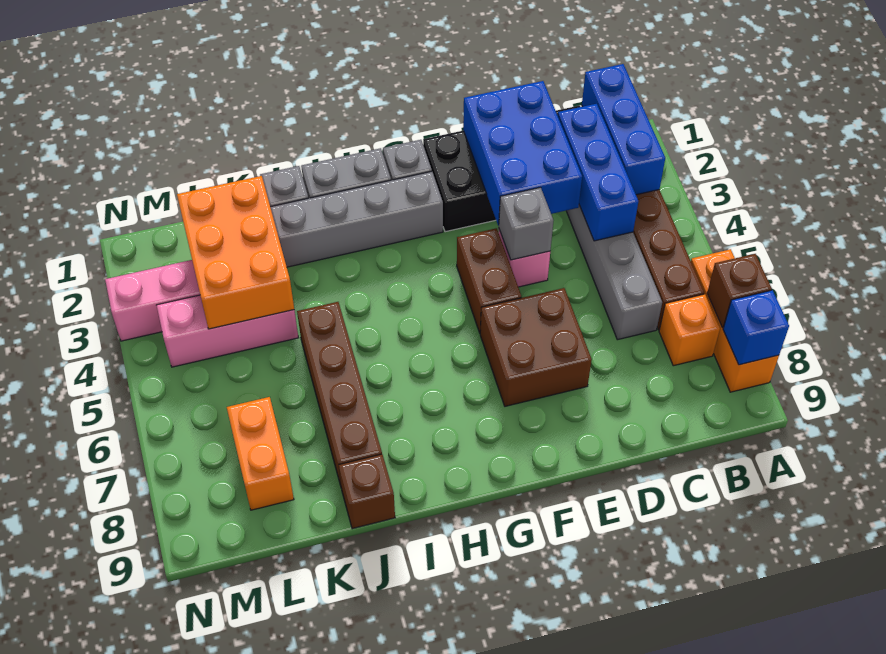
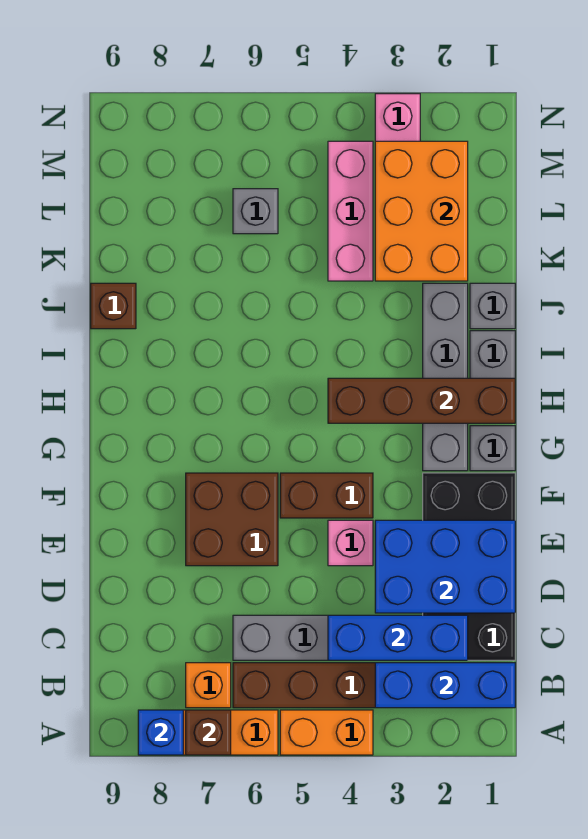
grey 1x1 brick [499,187,553,260] -> grey 1x1 brick moved to [233,189,278,234]
brown 1x4 brick [297,302,382,485] -> brown 1x4 brick moved to [328,378,515,423]
orange 2x3 brick [177,176,294,329] -> orange 2x3 brick turned to [375,141,468,281]
orange 1x2 brick [227,397,294,510] -> orange 1x2 brick moved to [280,710,373,755]

